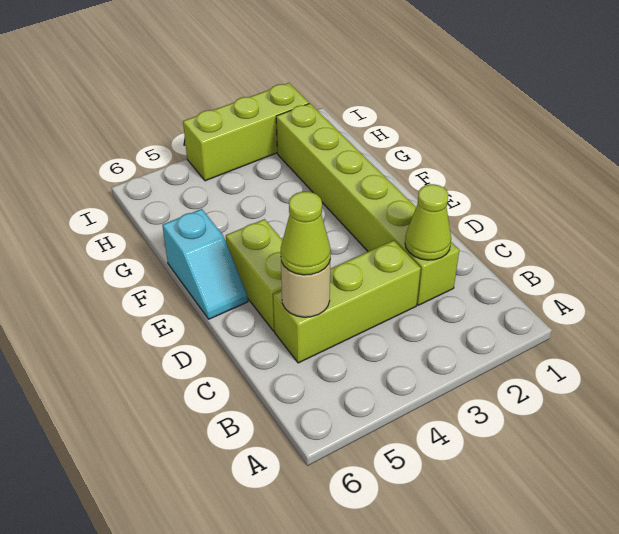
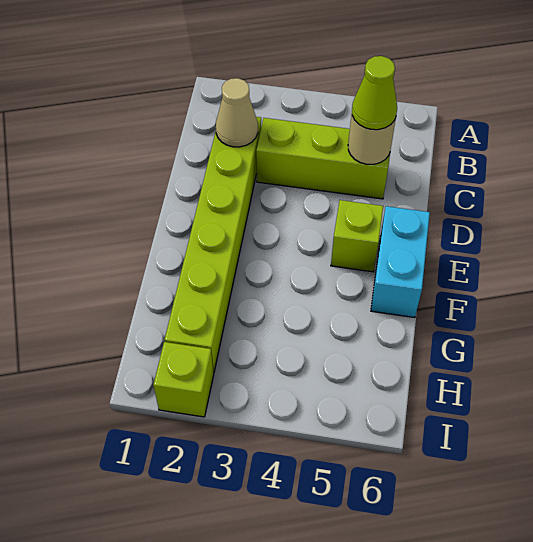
lime 1x1 cone [405,184,451,260] -> tan 1x1 cone [216,78,258,147]
lime 1x2 brick [226,219,283,331] -> lime 1x1 brick [331,200,383,272]
cyan 1x2 slope [162,209,248,319] -> cyan 1x2 brick [371,206,430,318]
lime 1x3 brick [183,83,309,181] -> lime 1x1 brick [153,342,214,417]

